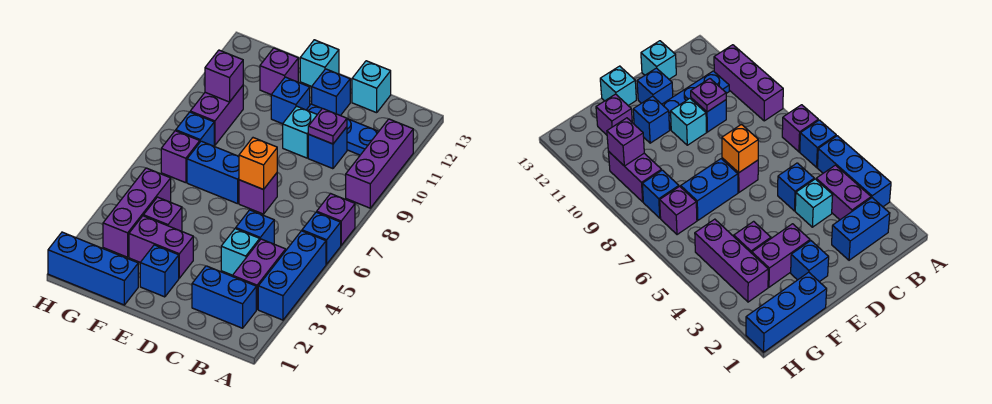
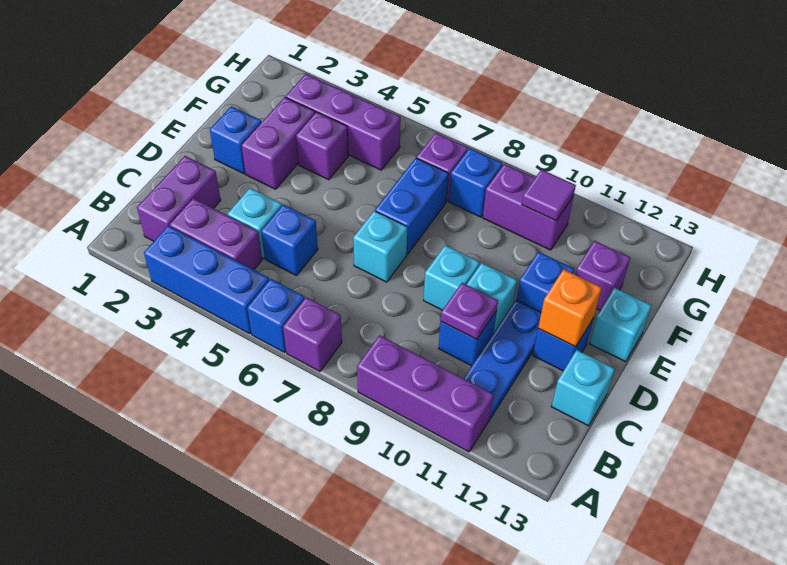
blue 1x2 brick [192,266,256,328] -> purple 1x2 brick [137,156,221,241]
purple 1x1 brick [239,173,277,214] -> cyan 1x1 brick [353,211,407,282]
orange 1x1 brick [239,138,277,189] -> orange 1x1 brick moved to [538,269,602,347]
none -> cyan 1x1 brick [424,245,480,310]
blue 1x3 brick [48,232,138,305] -> none
purple 1x1 brick [205,50,243,102] -> purple 1x1 tile [522,169,576,221]

